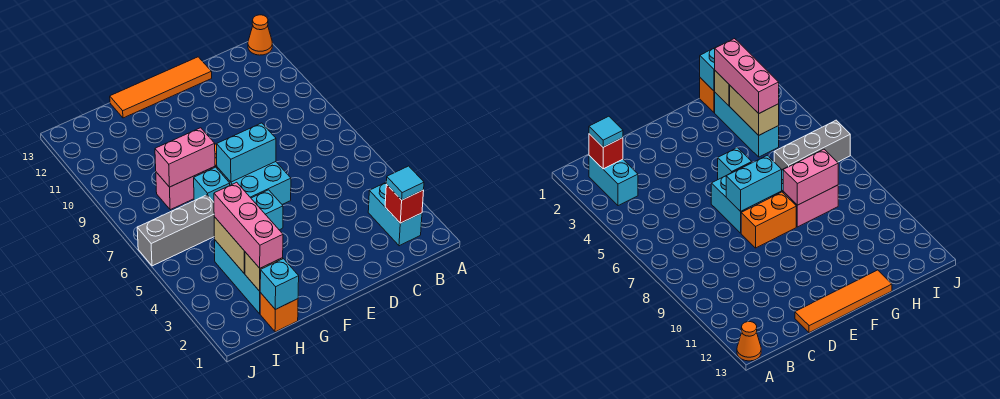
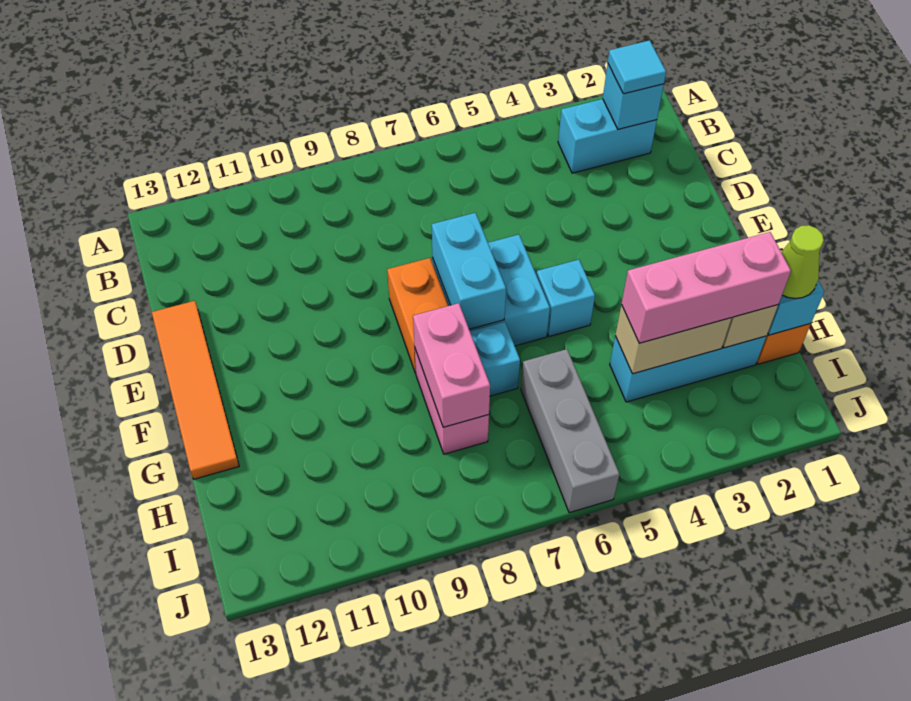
orange 1x1 cone [248,15,273,55] -> none
red 1x1 brick [385,184,424,223] -> cyan 1x1 brick [603,64,664,129]
none -> lime 1x1 cone [781,225,824,299]

